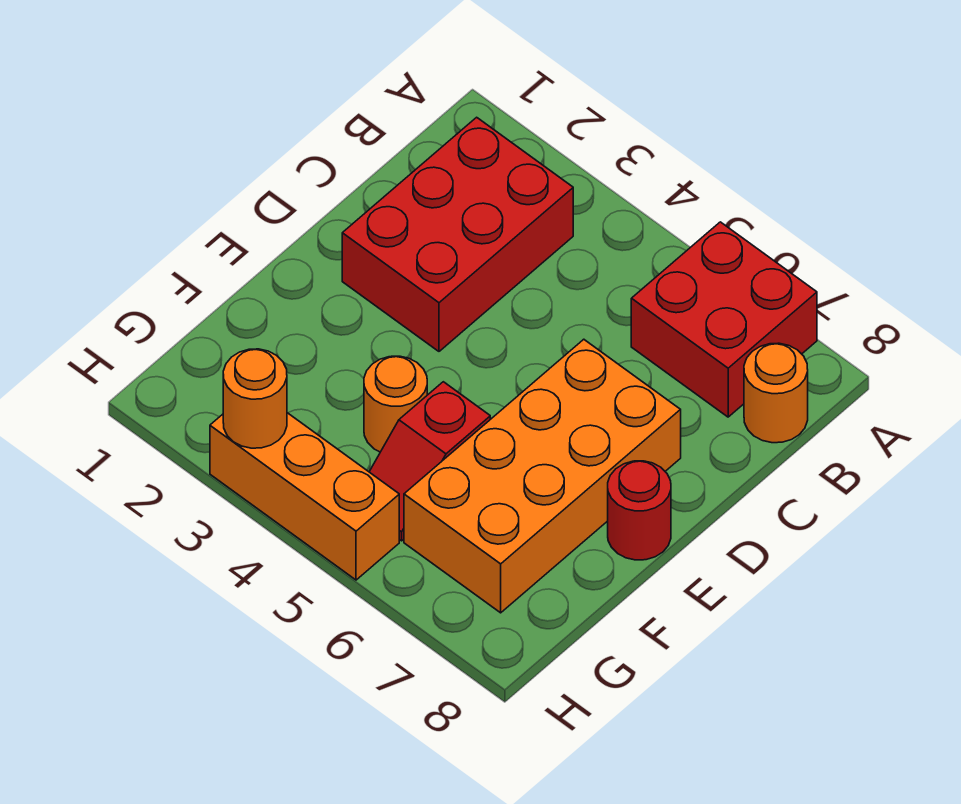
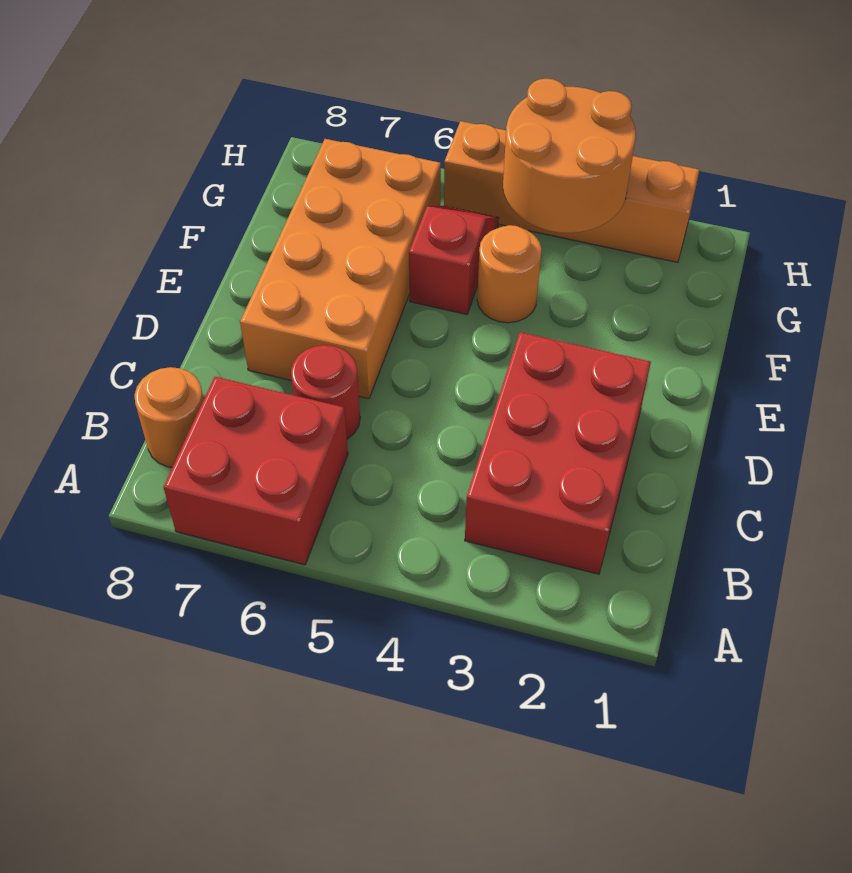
red 1x1 round brick [608,461,671,560] -> red 1x1 round brick moved to [291,345,360,439]
orange 1x3 brick [210,413,399,580] -> orange 1x4 brick [444,121,699,262]
orange 1x1 round brick [223,349,287,448] -> orange 2x2 round brick [503,79,636,233]

